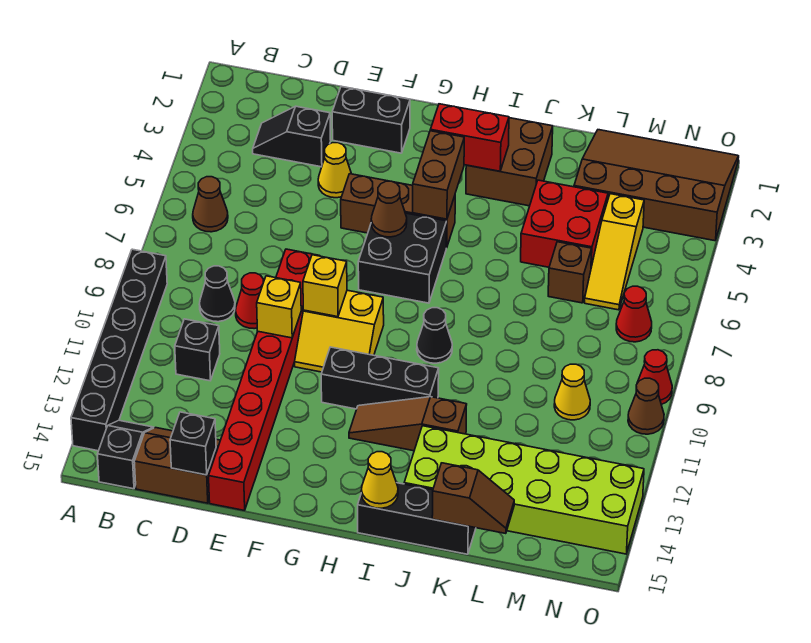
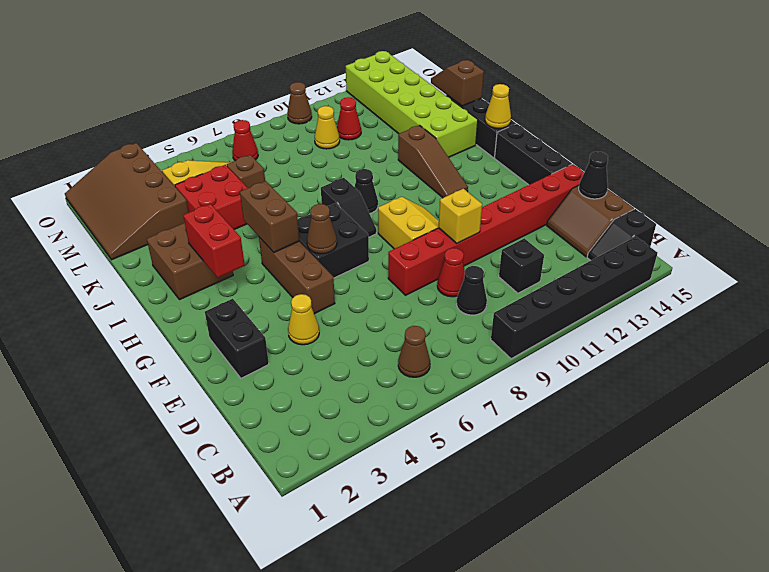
black 1x2 slope [253,106,331,167] -> black 1x2 slope moved to [321,178,376,237]
black 1x1 brick [170,412,216,475] -> black 1x1 cone [579,151,608,199]
yellow 1x1 brick [303,255,347,317] -> none
black 1x3 brick [321,347,439,409] -> black 1x3 brick moved to [495,124,572,185]
brown 1x2 brick [413,131,464,219] -> brown 1x2 brick turned to [240,181,299,252]
red 1x1 cone [637,350,672,405] -> red 1x1 cone moved to [337,97,361,140]

